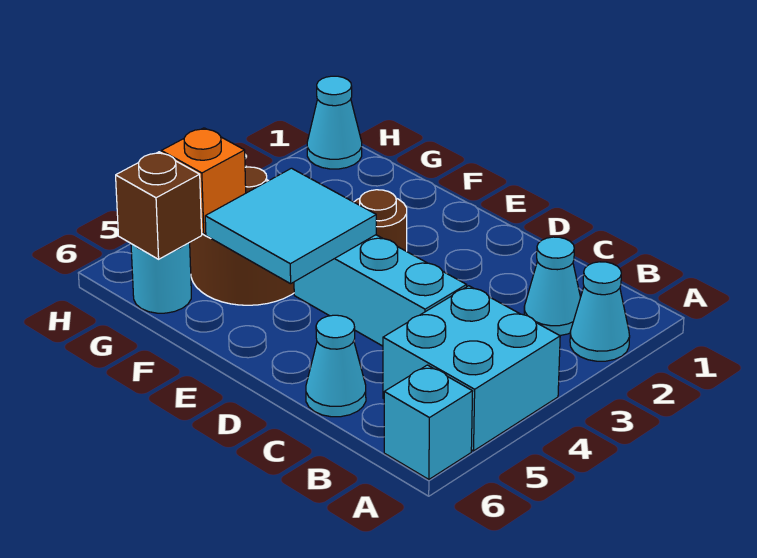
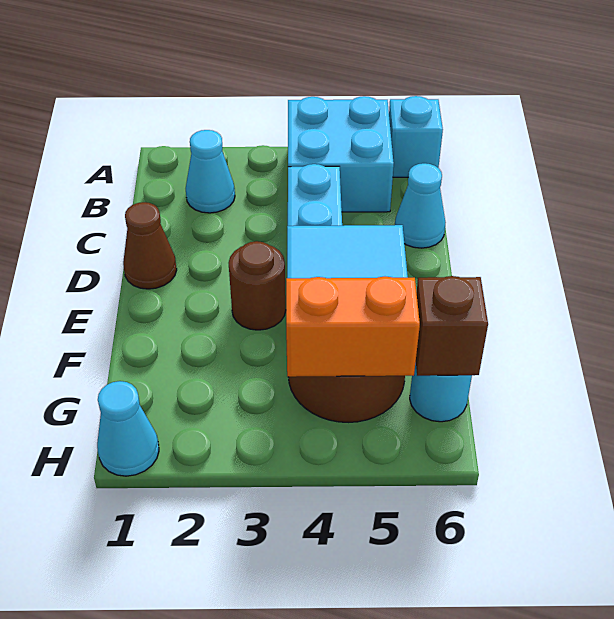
cyan 1x1 cone [570,262,630,361] -> none
none -> brown 1x1 cone [123,202,177,289]
orange 1x1 brick [161,128,246,234] -> orange 1x2 brick [286,277,420,377]

